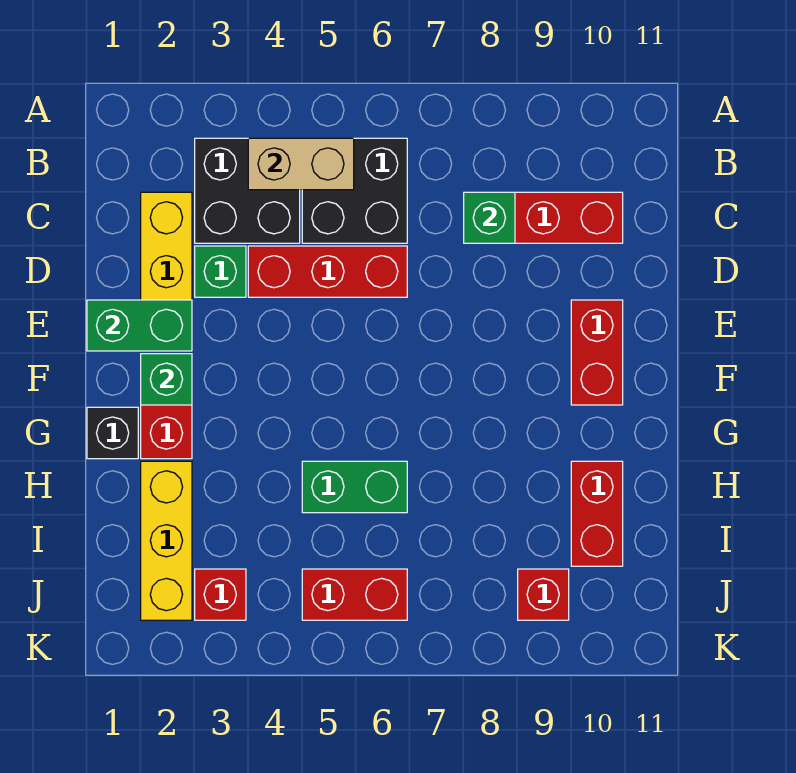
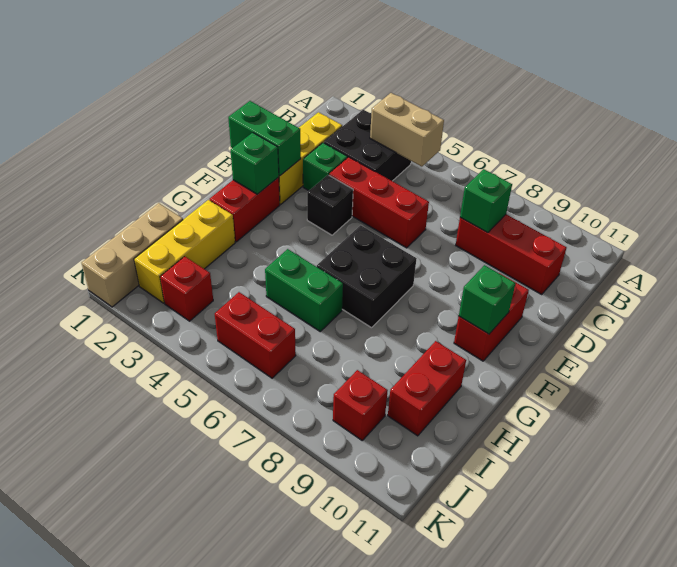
black 2x2 brick [302,138,407,243] -> black 2x2 brick moved to [317,225,417,328]
none -> green 1x1 brick [459,265,516,334]
black 1x1 brick [87,407,138,459] -> black 1x1 brick moved to [307,175,353,235]
none -> tan 1x3 brick [81,203,183,307]

